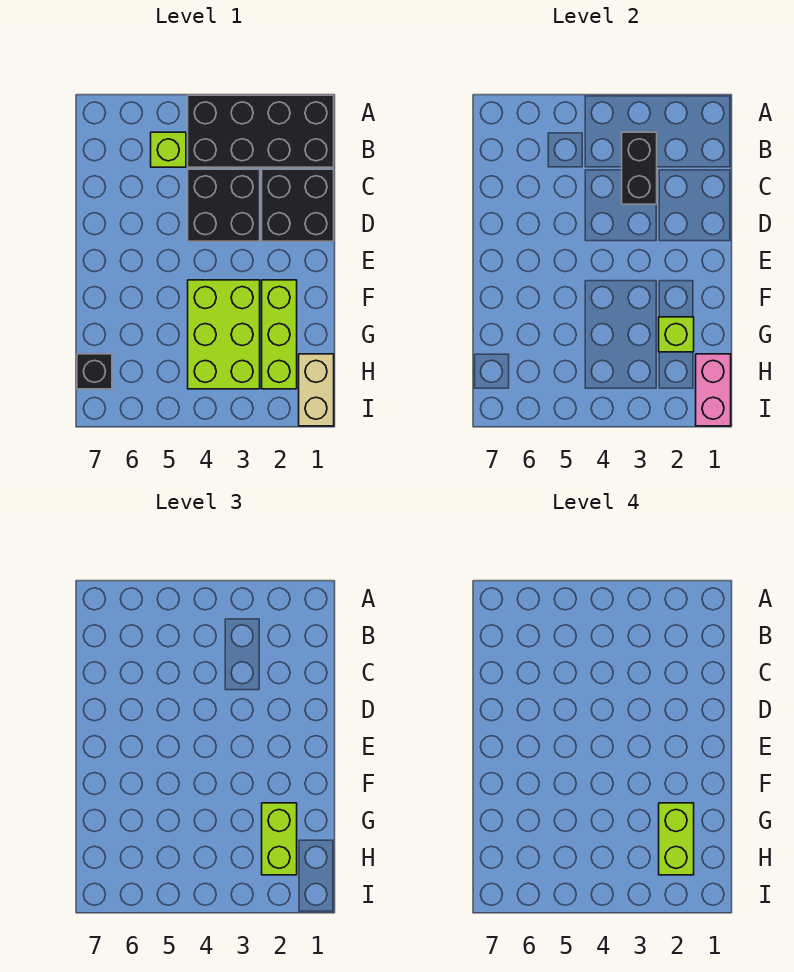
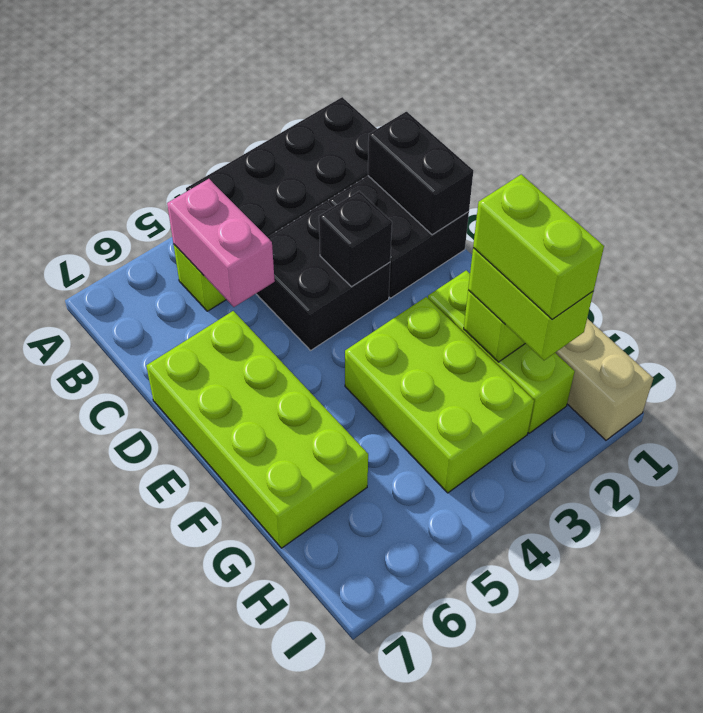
black 1x2 brick [622,132,657,204] -> black 1x2 brick moved to [368,112,473,235]
none -> lime 2x4 brick [146,311,368,548]
pink 1x2 brick [696,354,731,426] -> pink 1x2 brick moved to [167,179,275,307]
black 1x1 brick [77,354,112,389] -> black 1x1 brick moved to [319,191,392,287]

